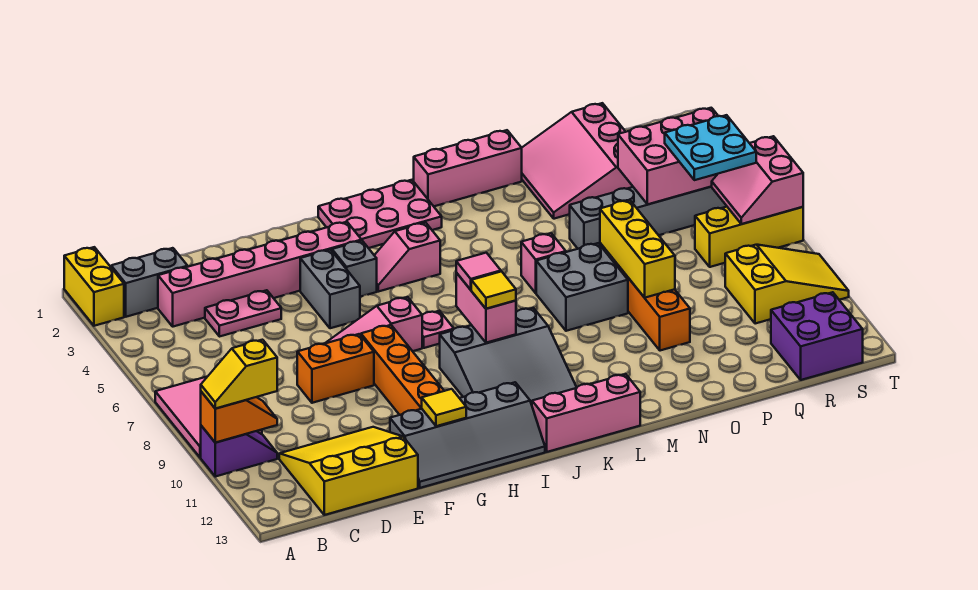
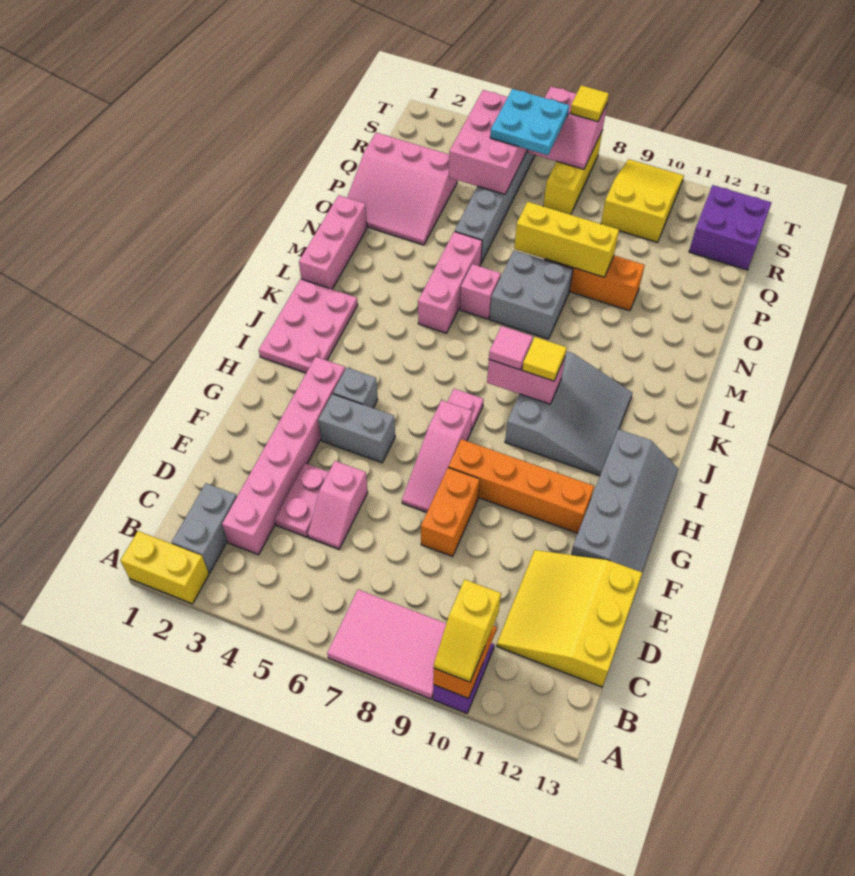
yellow 1x1 tile [422,389,466,426] -> yellow 1x1 tile moved to [570,85,609,122]
pink 1x2 slope [374,223,440,292] -> pink 1x2 slope moved to [308,461,368,549]
pink 1x3 brick [532,374,640,452] -> pink 1x3 brick moved to [418,232,482,333]

